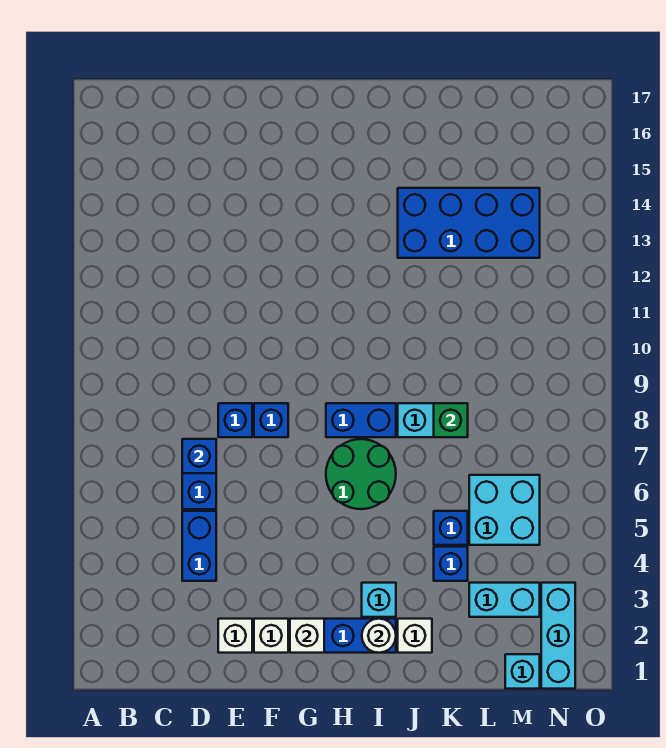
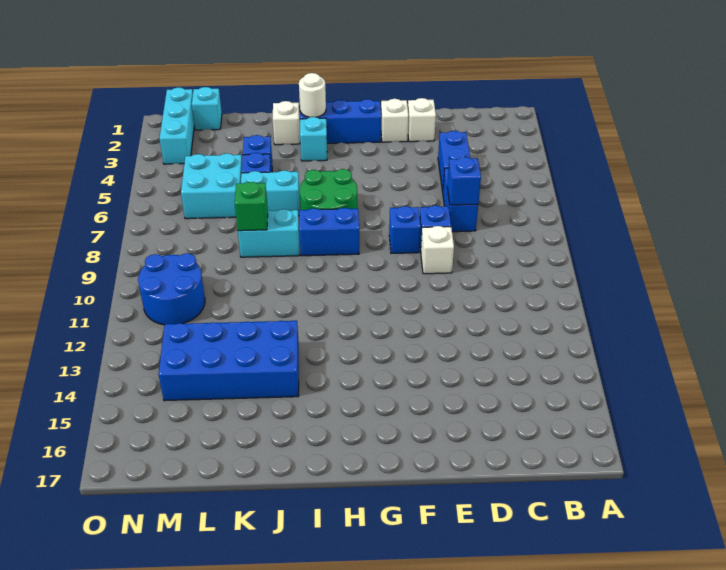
white 1x1 brick [290,619,324,653] -> white 1x1 brick moved to [421,226,454,274]
cyan 1x2 brick [469,583,540,617] -> cyan 1x2 brick moved to [241,170,300,216]
none -> blue 2x2 round brick [138,253,205,325]

